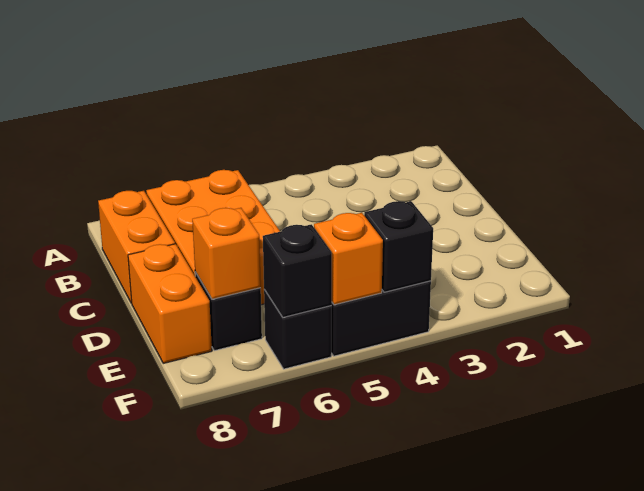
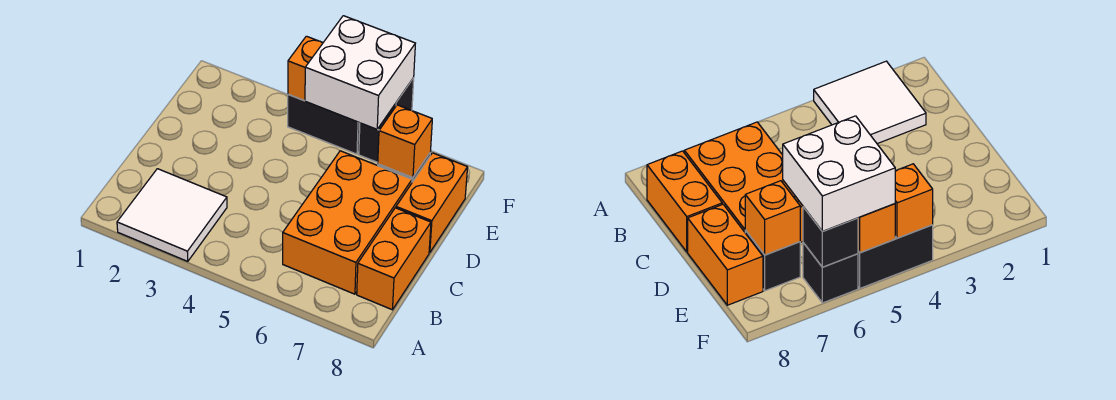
none -> white 2x2 tile [117,169,227,261]
none -> white 2x2 brick [305,16,415,129]
black 1x1 brick [364,201,433,292] -> orange 1x1 brick [288,36,323,101]

